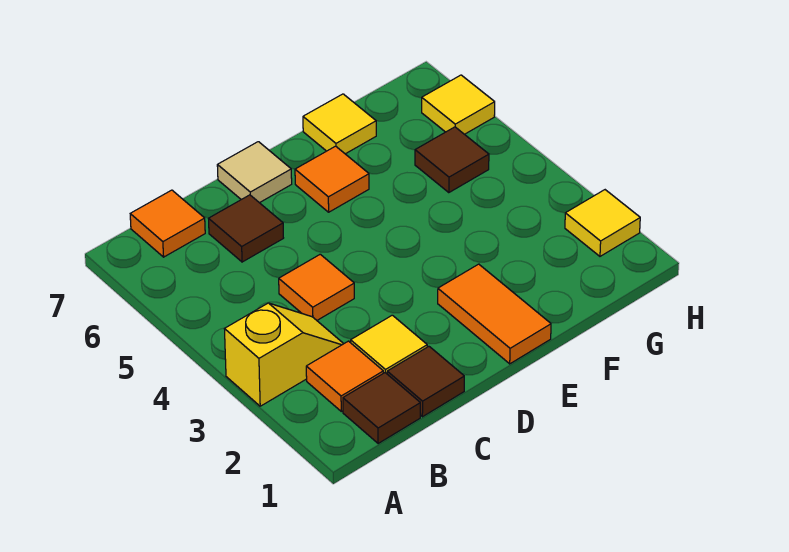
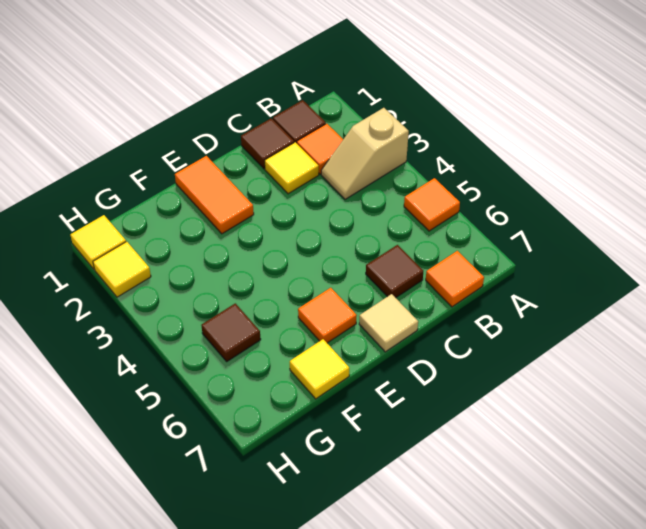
yellow 1x2 slope [225,303,344,406] -> tan 1x2 slope [321,108,409,199]
orange 1x1 tile [279,254,354,320] -> orange 1x1 tile moved to [404,178,460,231]
yellow 1x1 tile [422,75,495,134] -> yellow 1x1 tile moved to [70,215,126,269]

